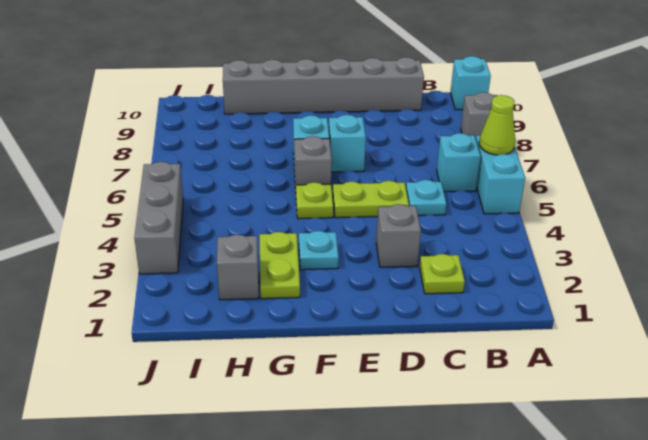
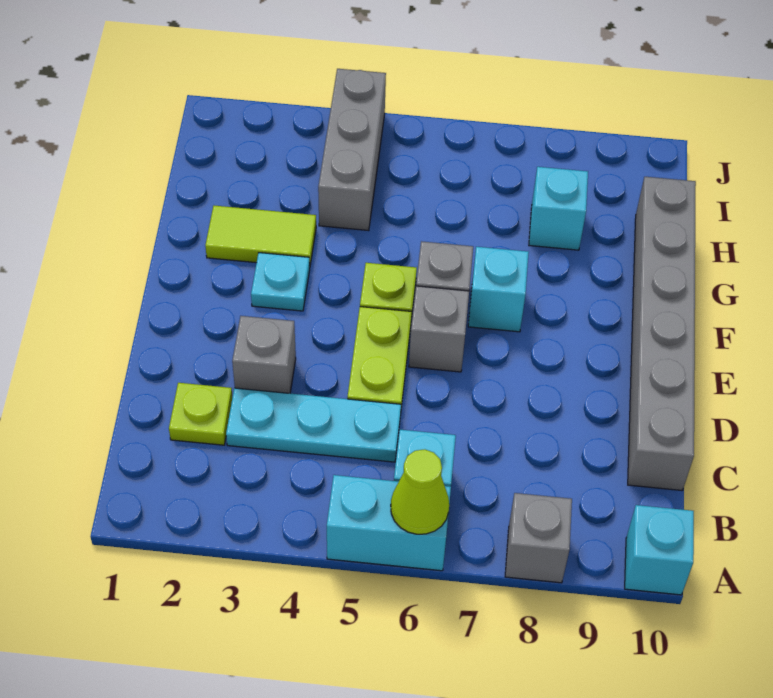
cyan 1x1 plate [406,180,446,216] -> cyan 1x3 plate [226,388,401,462]
cyan 1x1 brick [329,115,366,172] -> cyan 1x1 brick moved to [529,167,588,250]
lime 1x2 plate [260,232,300,299] -> lime 1x2 tile [205,206,316,265]
grey 1x1 brick [217,235,259,300] -> grey 1x1 brick moved to [409,286,469,372]
grey 1x3 brick [134,162,183,274] -> grey 1x3 brick turned to [318,69,386,231]

